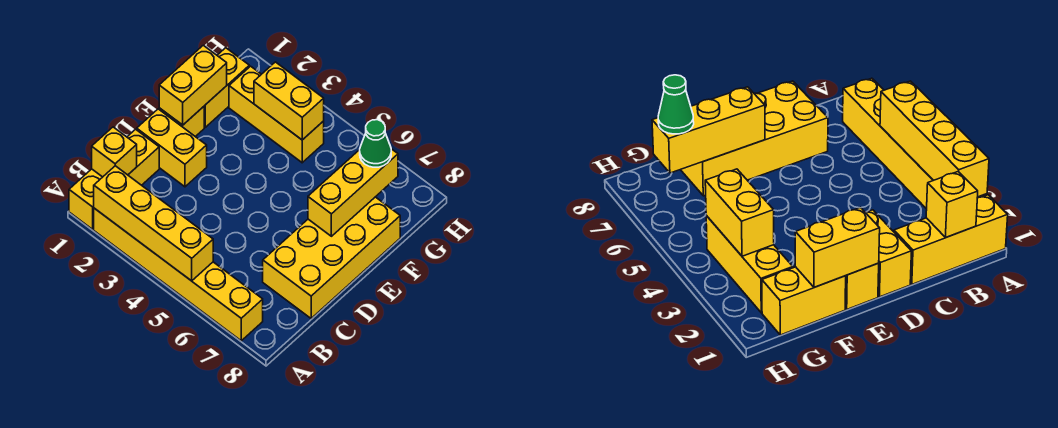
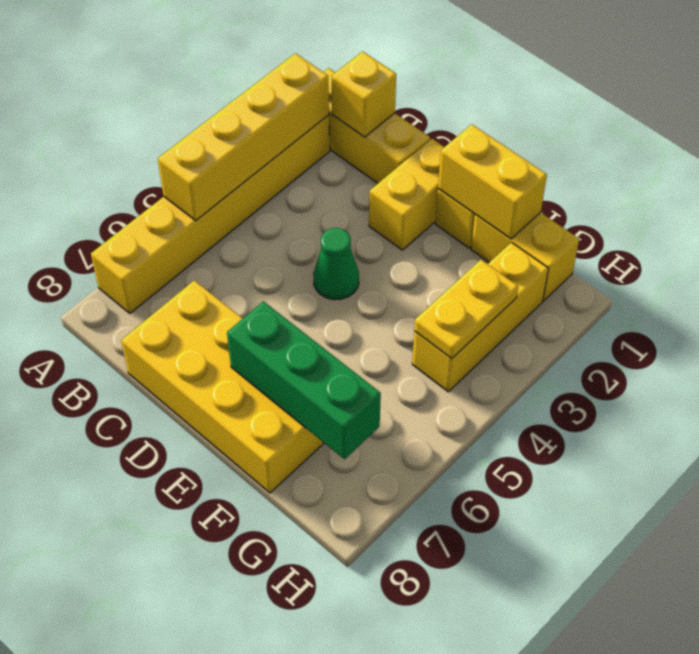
yellow 1x3 brick [308,149,398,236] -> green 1x3 brick [227,301,381,459]
yellow 1x2 brick [254,62,324,140] -> yellow 1x2 plate [414,260,518,359]
green 1x1 cone [360,120,391,167] -> green 1x1 cone moved to [313,228,359,300]

